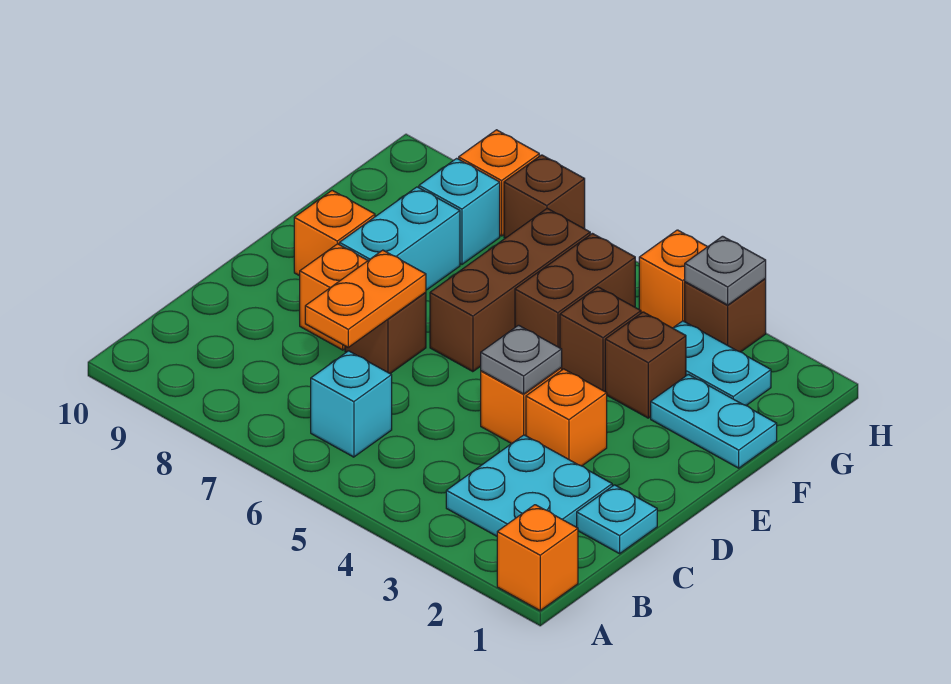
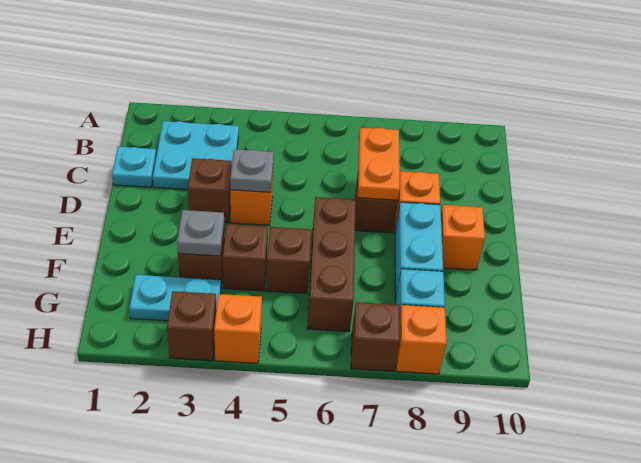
orange 1x1 brick [497,505,578,611] -> none
cyan 1x1 brick [311,351,392,457] -> none
orange 1x1 brick [526,369,607,466] -> brown 1x1 brick [188,158,232,223]
cyan 1x2 plate [651,374,777,468] -> none
brown 1x2 brick [515,233,635,348] -> brown 1x1 brick [266,227,311,294]
grey 1x1 plate [685,236,766,305] -> grey 1x1 plate moved to [177,210,224,256]

